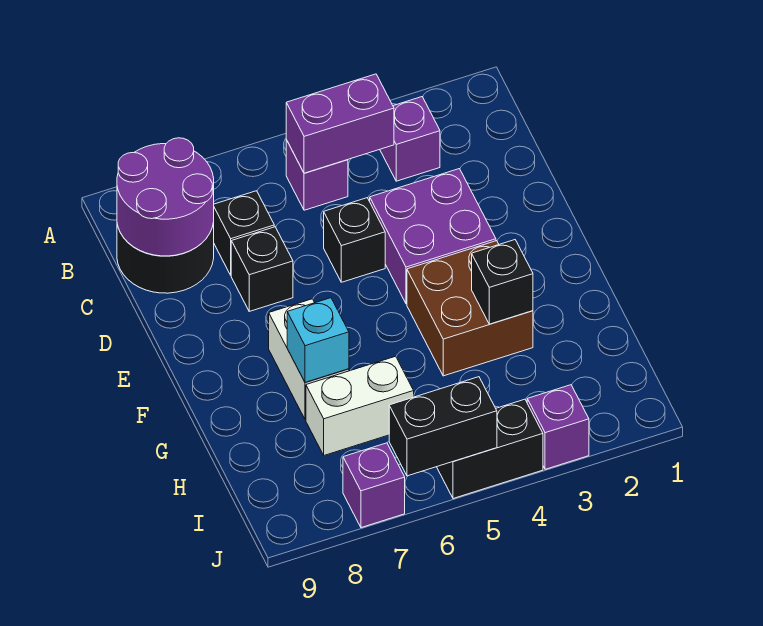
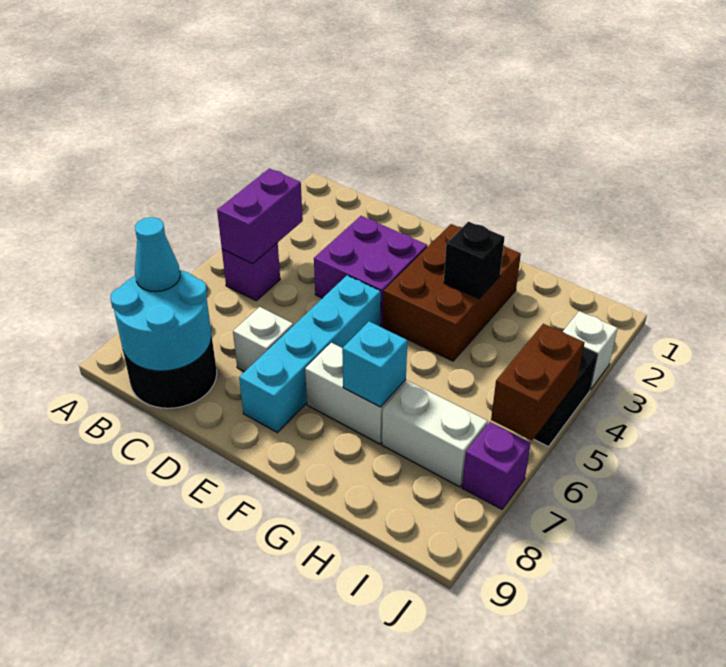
purple 1x1 brick [380,97,440,181] -> none
purple 2x2 round brick [117,138,214,256] -> cyan 2x2 round brick [111,270,211,371]
none -> cyan 1x1 cone [135,217,180,292]
black 1x1 brick [213,191,274,275] -> none
black 1x1 brick [324,198,385,282] -> none
black 1x1 brick [231,227,293,311] -> white 1x1 brick [233,307,293,372]
none -> cyan 1x4 brick [239,275,381,433]
brown 2x2 brick [407,241,533,376] -> brown 2x3 brick [383,224,521,361]
white 1x2 brick [306,356,414,455] -> white 1x2 brick turned to [382,381,488,487]
purple 1x1 brick [527,385,589,469] -> white 1x1 brick [563,311,618,390]
black 1x2 brick [389,377,497,476] -> brown 1x2 brick [491,324,585,440]

